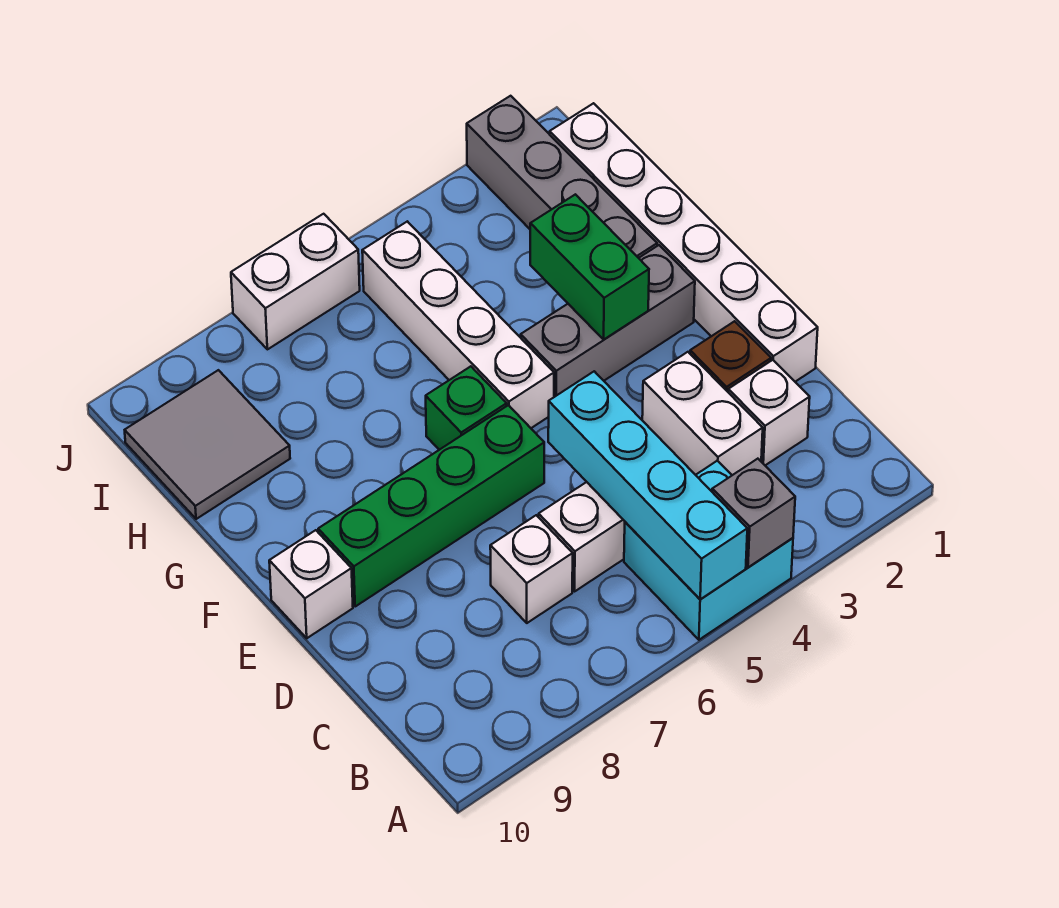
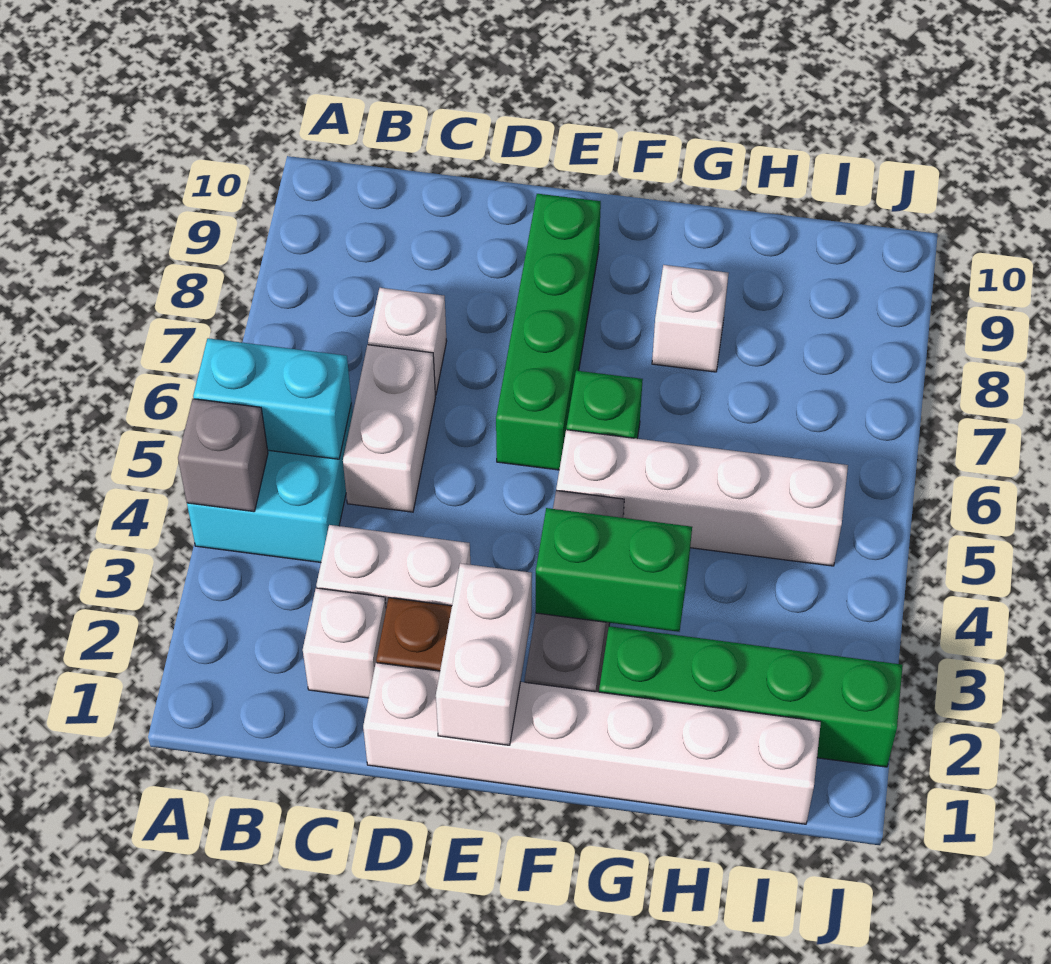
cyan 1x4 brick [548,371,747,599] -> cyan 1x2 brick [193,338,351,459]
white 1x1 brick [269,530,353,638] -> white 1x1 brick moved to [652,265,728,372]
grey 1x4 brick [467,96,657,258] -> green 1x4 brick [599,626,903,767]
grey 2x2 tile [125,370,290,519] -> none
white 1x2 brick [231,214,360,349] -> white 1x2 brick moved to [436,563,532,745]

